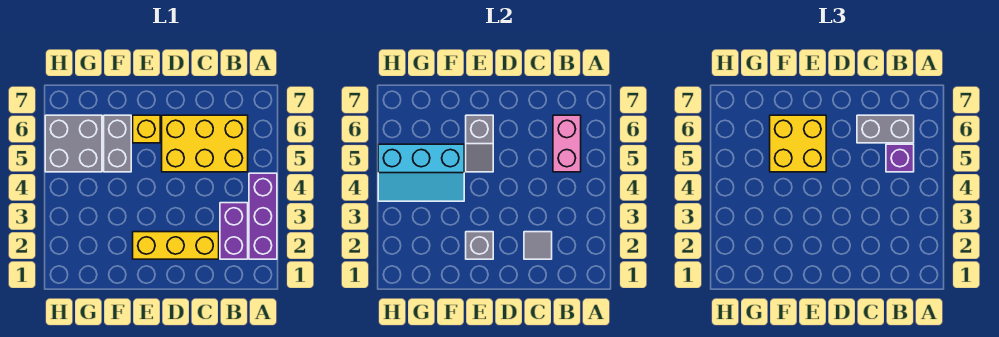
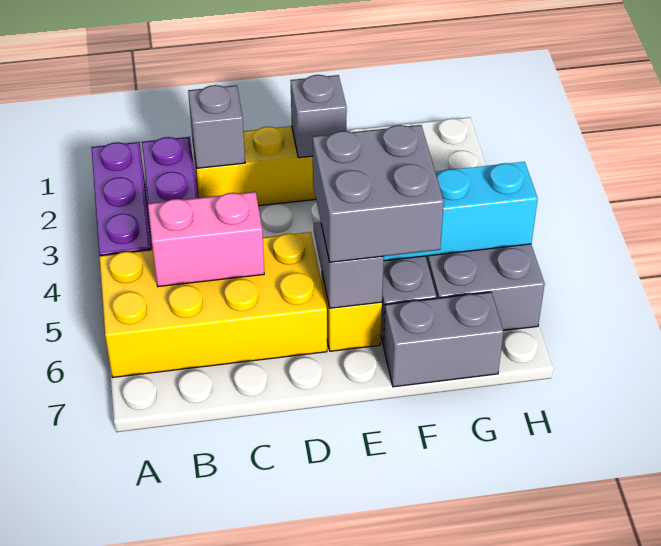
yellow 2x3 brick [162,115,248,172] -> yellow 2x4 brick [99,232,327,377]
pink 1x2 brick [553,115,581,172] -> pink 1x2 brick turned to [148,192,264,287]
purple 1x1 brick [886,144,914,172] -> none
grey 1x2 brick [857,115,914,143] -> grey 1x2 brick moved to [383,292,504,387]
grey 1x1 tile [524,232,552,259] -> grey 1x1 brick [188,85,245,168]
yellow 2x2 brick [770,115,826,172] -> grey 2x2 brick [312,125,444,262]

